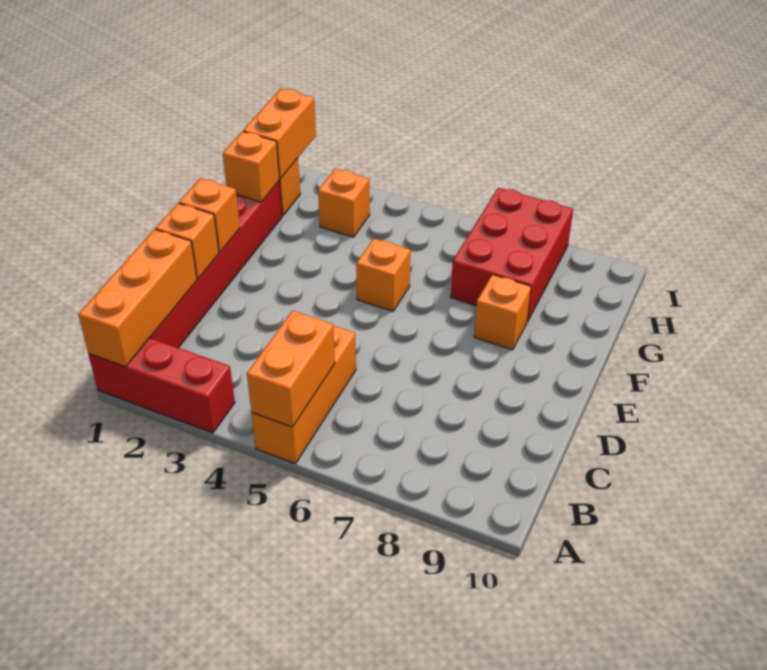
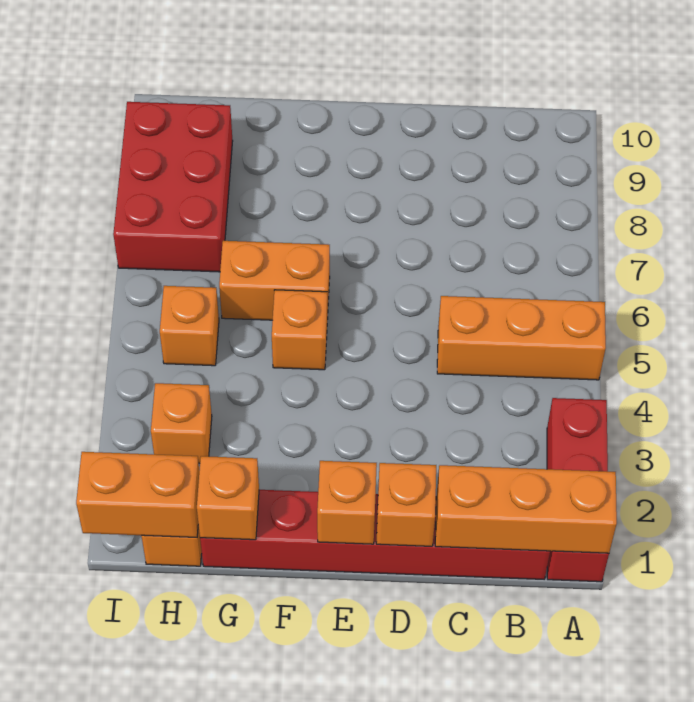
orange 1x2 brick [247,311,335,427] -> orange 1x2 brick moved to [219,241,330,320]
orange 1x1 brick [474,274,531,350] -> orange 1x1 brick moved to [160,286,219,366]
red 2x3 brick [451,188,573,321] -> red 2x3 brick turned to [113,102,233,272]

